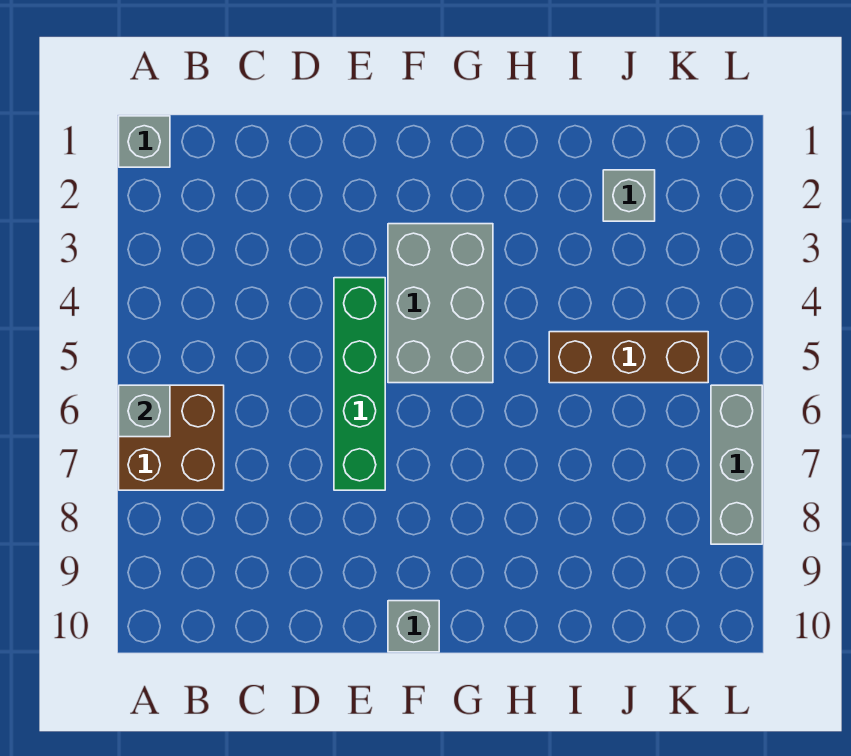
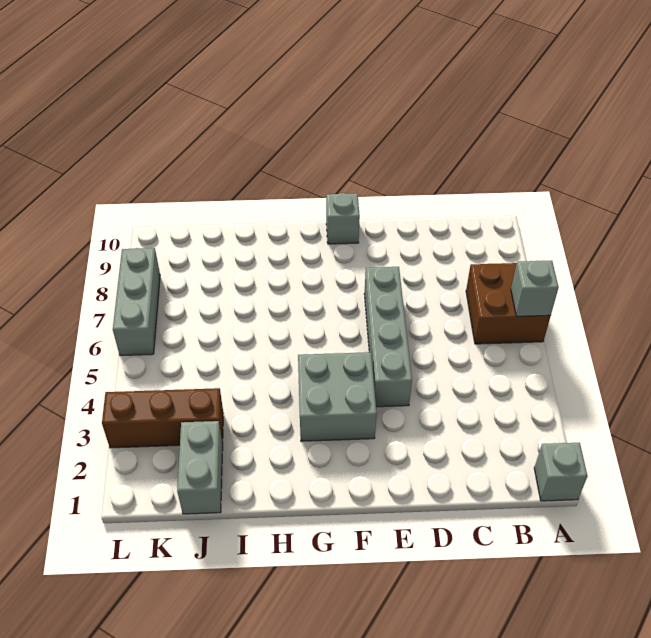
green 1x4 brick [334,278,385,490] -> grey 1x4 brick [364,267,412,407]
grey 2x3 brick [388,224,493,383] -> grey 2x2 brick [298,352,377,441]
brown 1x3 brick [549,332,708,383] -> brown 1x3 brick moved to [102,388,223,448]
grey 1x1 brick [603,170,655,221] -> grey 1x2 brick [177,421,223,514]

